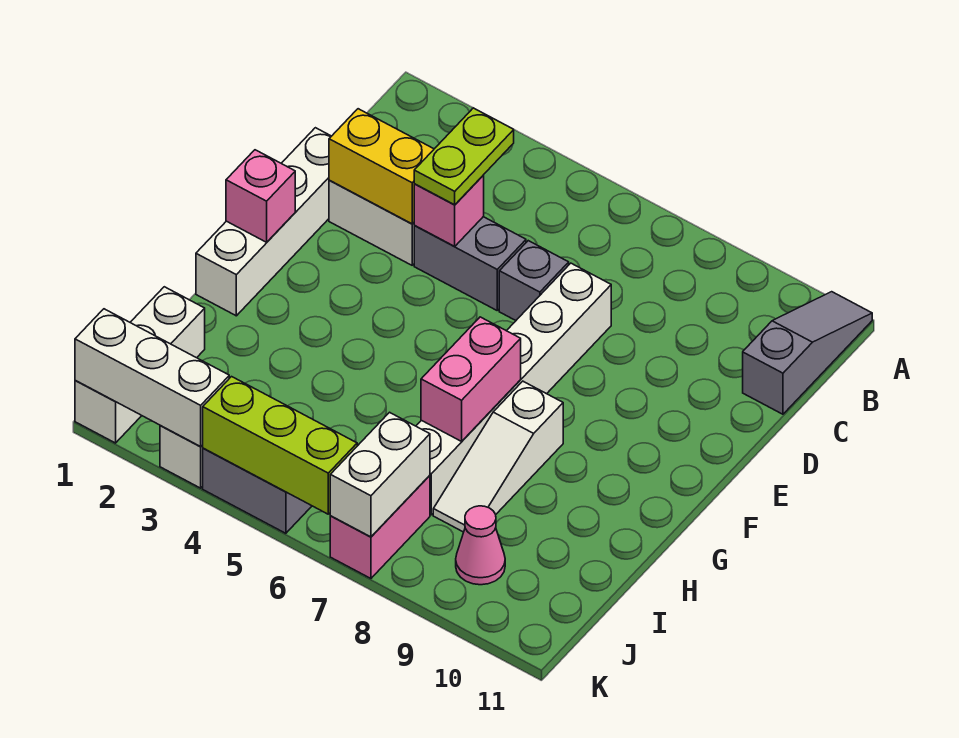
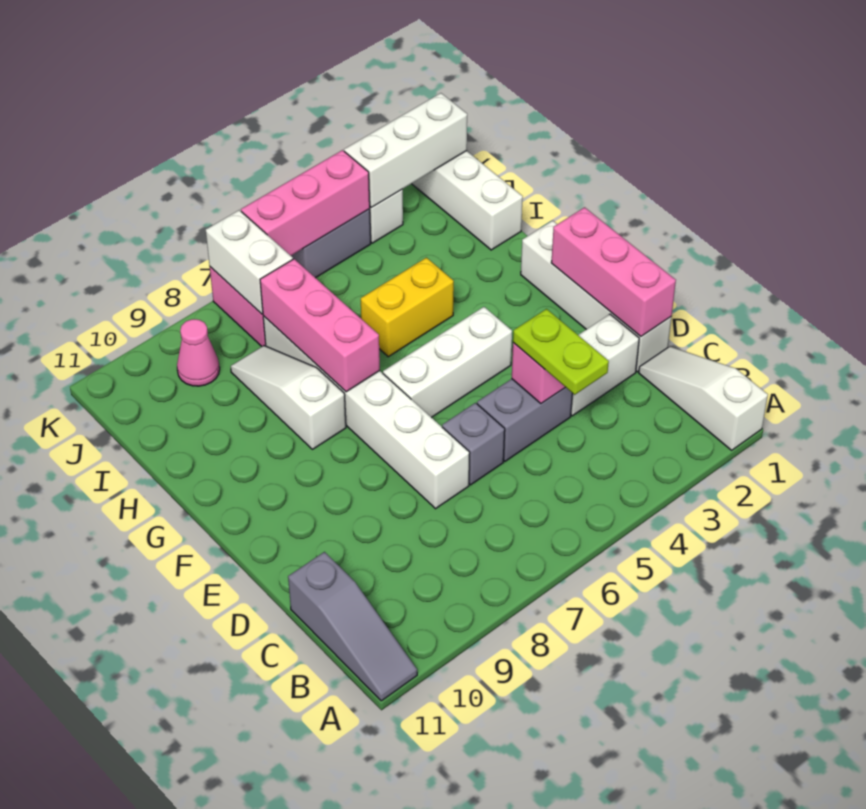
none -> white 1x3 slope [639,346,768,450]
yellow 1x2 brick [329,109,434,224] -> yellow 1x2 brick moved to [361,258,454,357]
pink 1x1 brick [226,150,295,242] -> pink 1x3 brick [551,207,676,336]
none -> white 1x3 brick [383,307,512,418]
pink 1x2 brick [421,317,521,441] -> pink 1x3 brick [260,259,380,392]
lime 1x3 brick [203,377,357,514] -> pink 1x3 brick [241,150,370,256]

